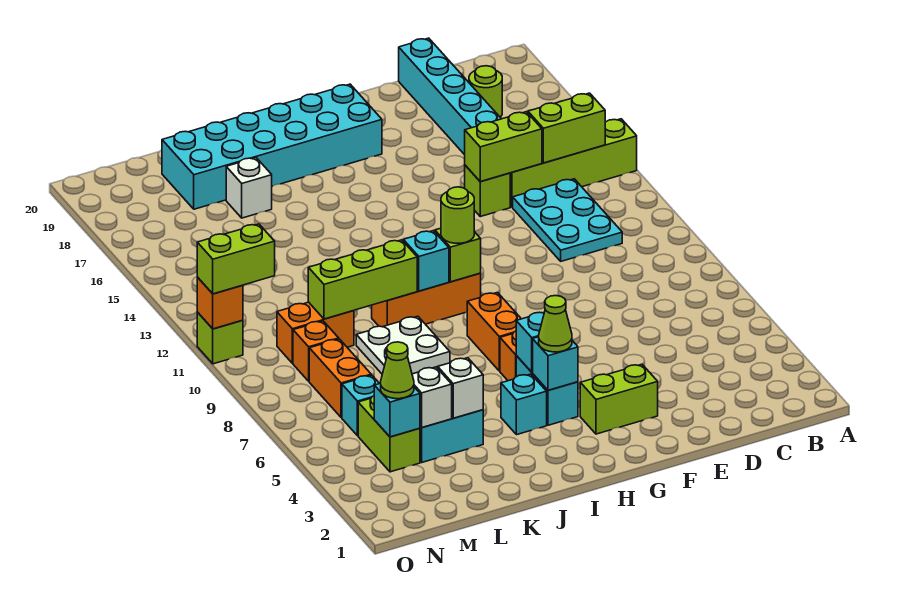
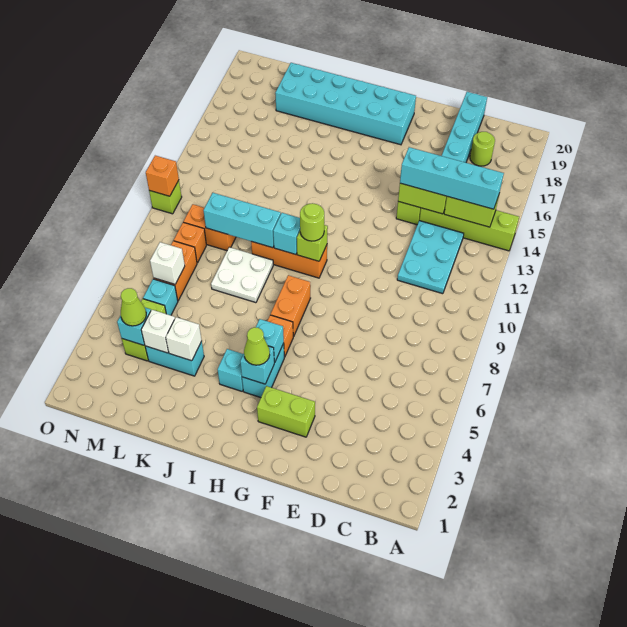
none -> cyan 1x4 brick [400,147,504,209]
lime 1x3 brick [308,240,417,319] -> cyan 1x3 brick [203,193,281,248]
white 1x1 brick [226,158,272,218] -> white 1x1 brick moved to [150,242,185,284]
lime 1x2 brick [197,224,275,294] -> none

